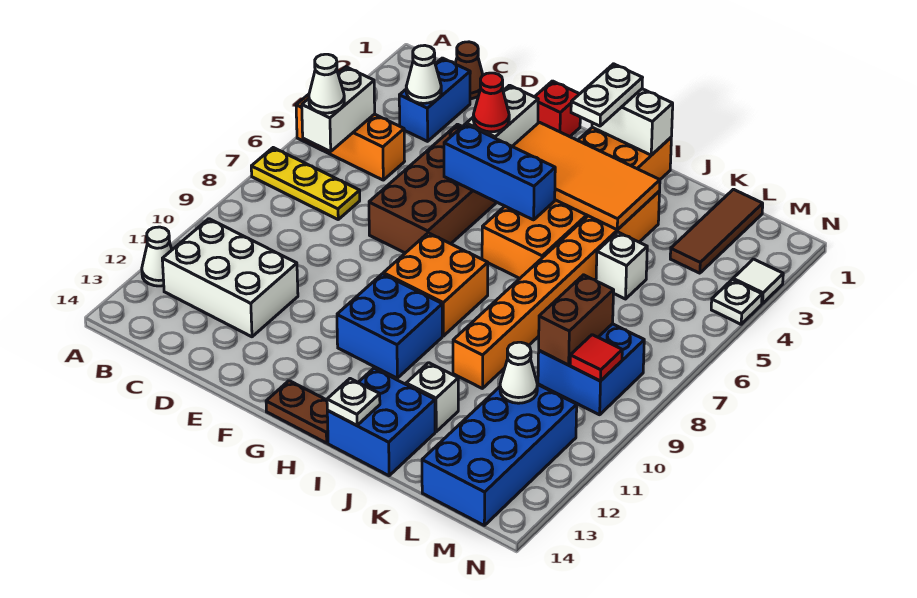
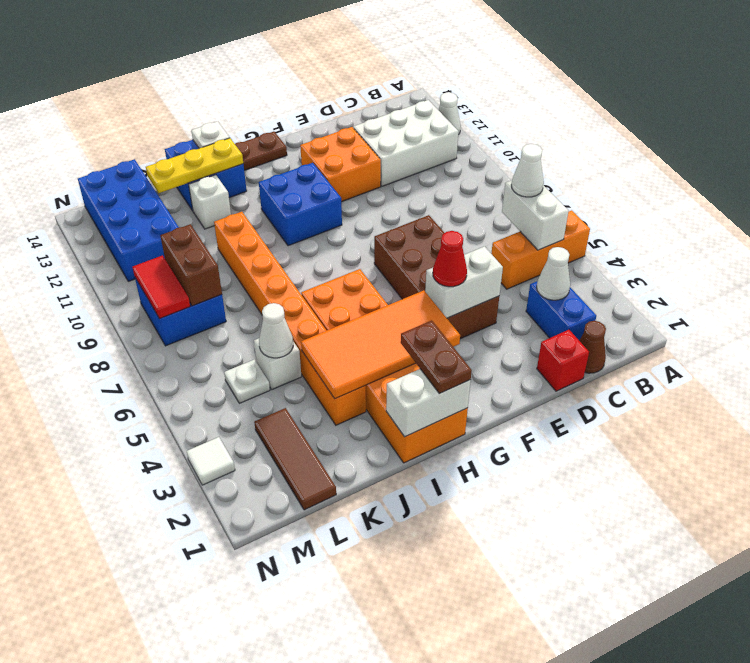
yellow 1x3 plate [251,148,360,219] -> yellow 1x3 plate moved to [146,138,243,193]
red 1x1 brick [535,81,580,137] -> red 1x1 brick moved to [537,330,589,391]
white 1x2 brick [466,85,538,146] -> white 1x2 brick turned to [425,246,503,318]
blue 1x3 brick [444,124,555,220] -> none
orange 2x2 brick [383,233,488,336] -> orange 2x2 brick moved to [300,127,381,202]
white 1x2 plate [571,64,642,126] -> brown 1x2 plate [401,321,472,394]
white 1x1 cone [500,342,537,403] -> white 1x1 cone moved to [259,303,293,358]
red 1x1 tile [570,335,622,381] -> red 1x2 tile [133,256,190,319]
white 1x1 plate [711,280,762,324] -> white 1x1 plate moved to [224,359,270,403]

